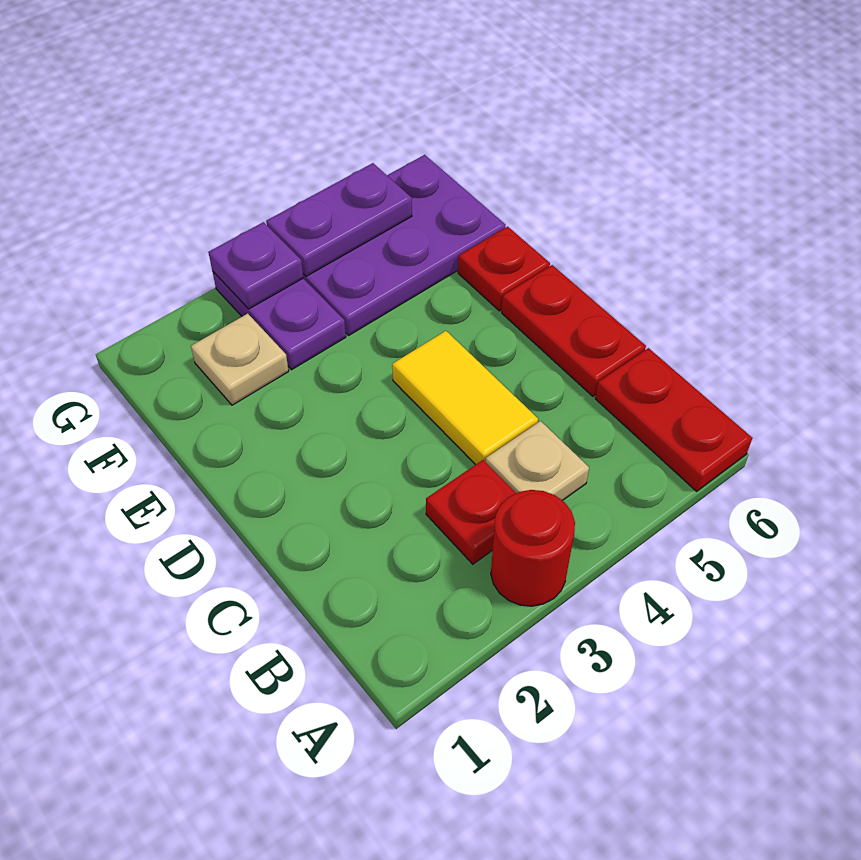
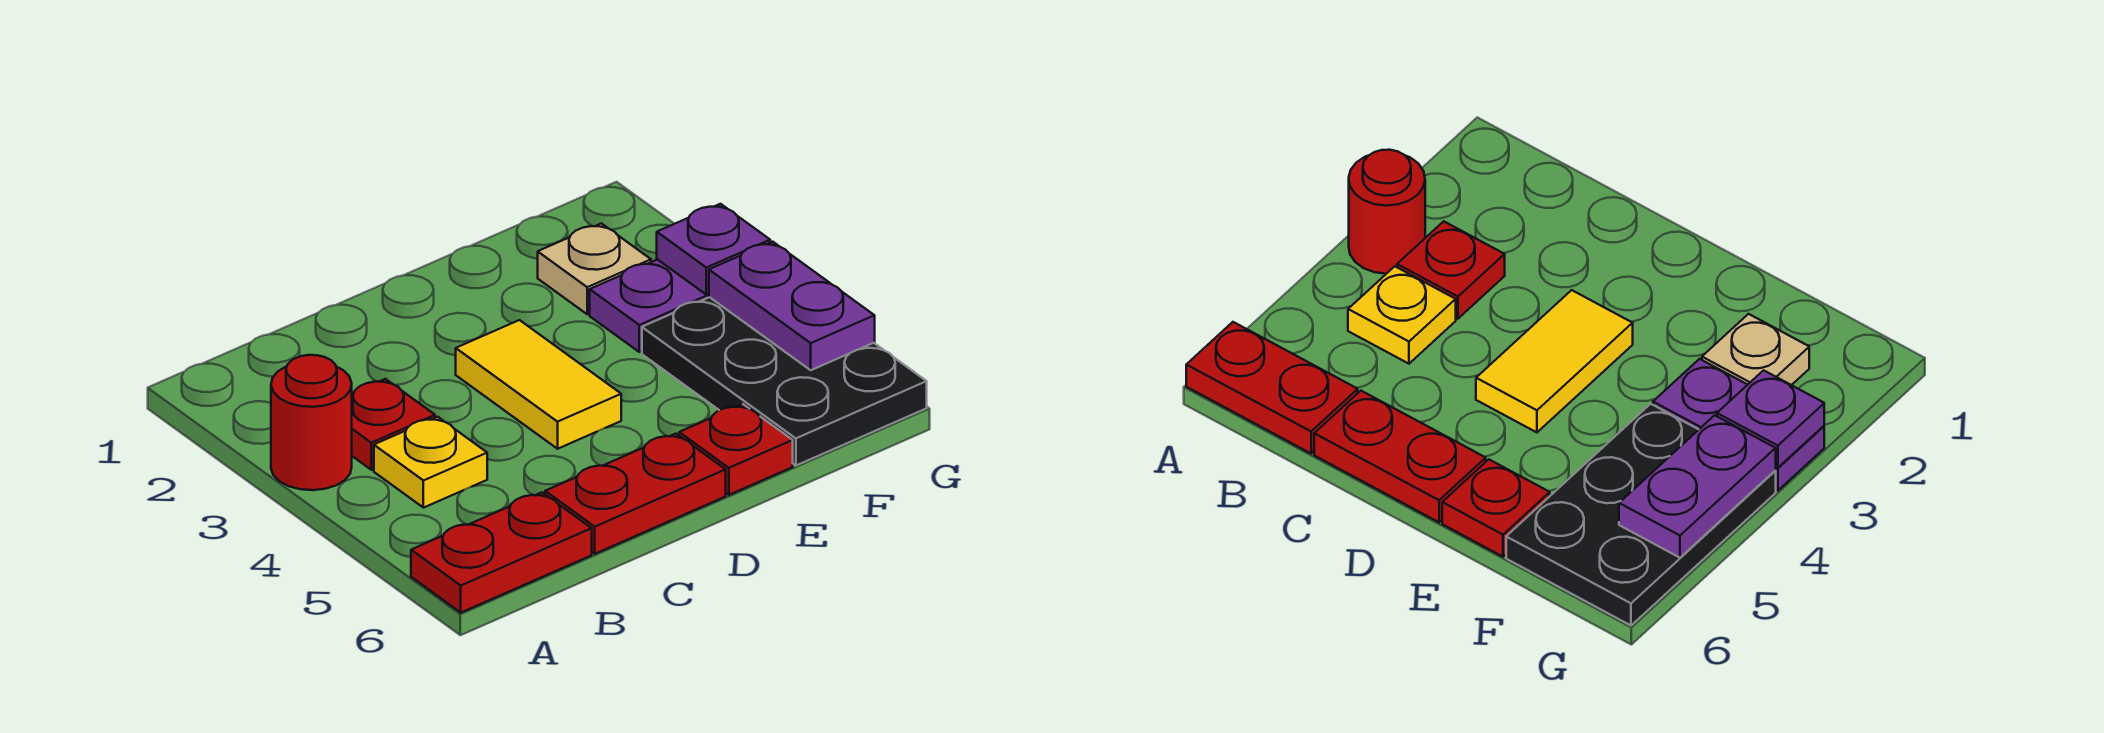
tan 1x1 plate [486,421,589,501] -> yellow 1x1 plate [374,417,487,508]
yellow 1x2 tile [392,331,538,465] -> yellow 1x2 tile turned to [456,320,621,449]
purple 2x3 plate [303,155,506,335] -> black 2x3 plate [642,297,927,466]

